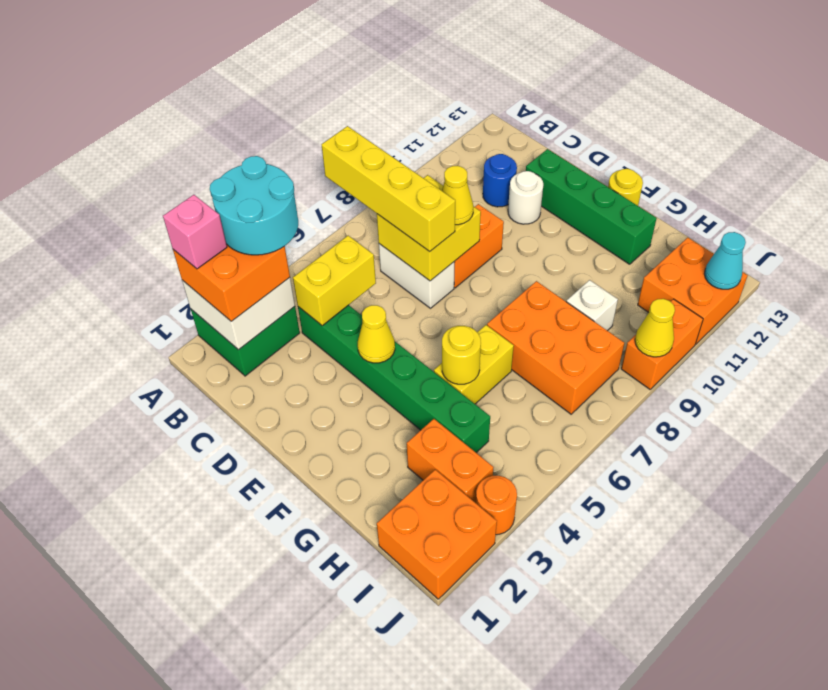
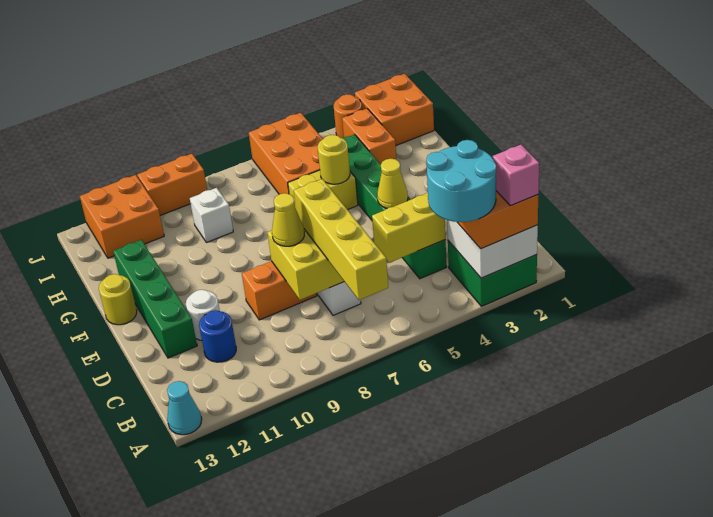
orange 2x3 brick [487,281,624,414] -> orange 2x3 brick moved to [249,113,323,194]
yellow 1x1 cone [635,299,675,357] -> none
cyan 1x1 cone [704,232,746,289] -> cyan 1x1 cone moved to [167,381,202,435]

